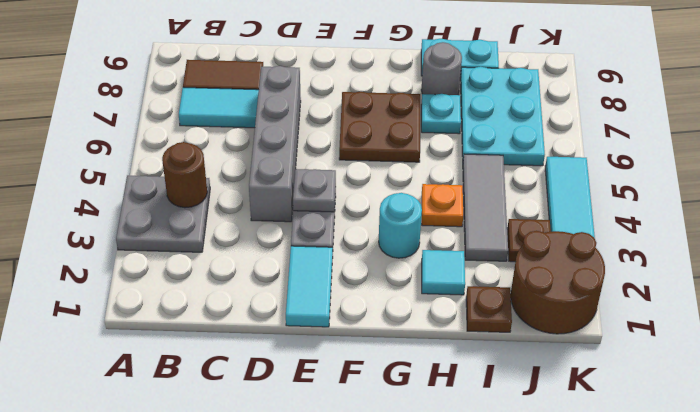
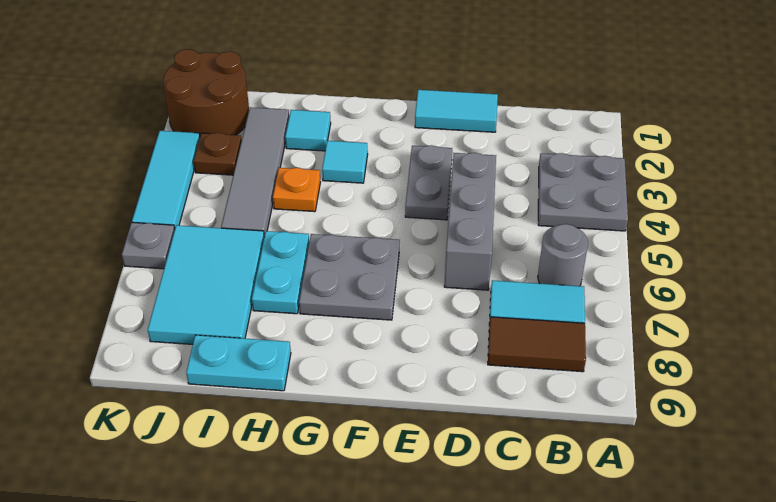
brown 1x1 round brick [162,142,207,208] -> none
grey 1x4 brick [249,66,301,222] -> grey 1x3 brick [444,153,496,290]
cyan 1x2 tile [286,246,333,327] -> cyan 1x2 tile turned to [415,90,498,132]
grey 1x1 plate [293,169,336,212] -> grey 1x1 plate moved to [122,222,175,269]
brown 2x2 plate [339,91,420,162] -> grey 2x2 plate [299,234,400,320]
cyan 1x1 round brick [379,193,422,258] -> cyan 1x1 tile [322,141,368,183]
cyan 1x1 plate [421,94,461,134] -> cyan 1x2 plate [252,231,309,314]
grey 1x1 round brick [421,42,462,95] -> grey 1x1 round brick moved to [538,224,588,286]
brown 1x1 plate [466,286,512,332] -> none
grey 1x3 tile [463,154,508,261] -> grey 1x4 tile [221,107,289,237]
cyan 2x3 plate [460,67,545,166] -> cyan 2x3 tile [148,225,264,344]

